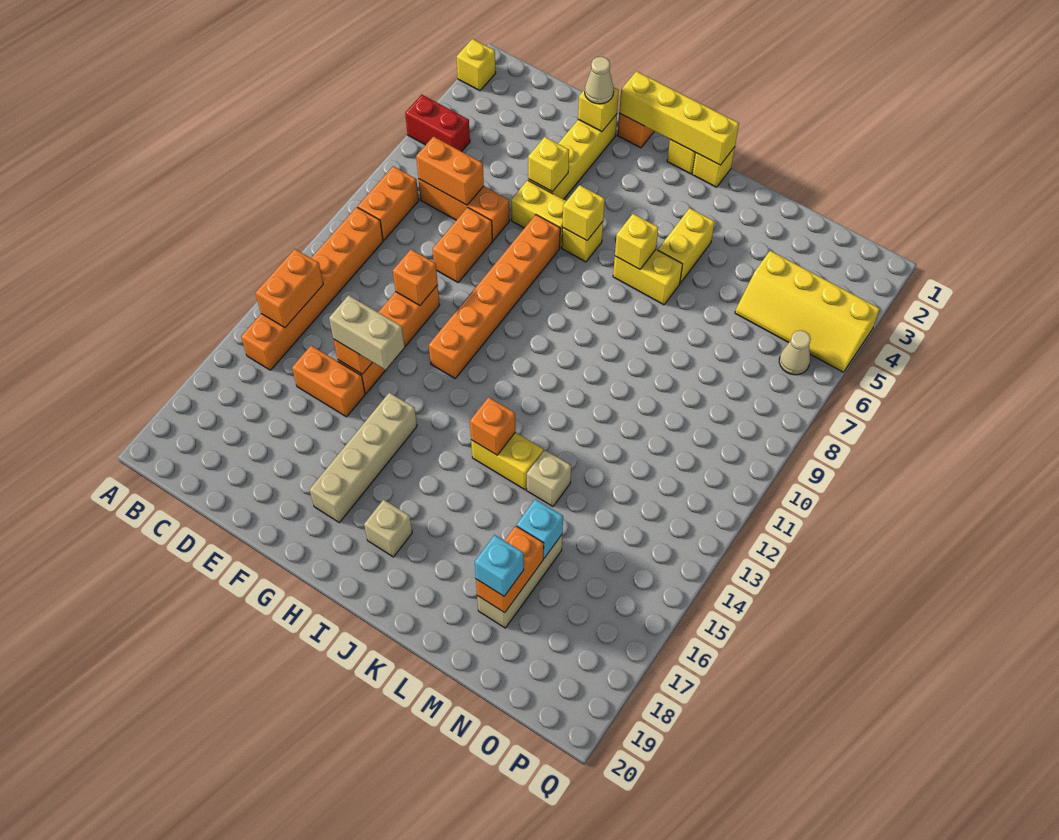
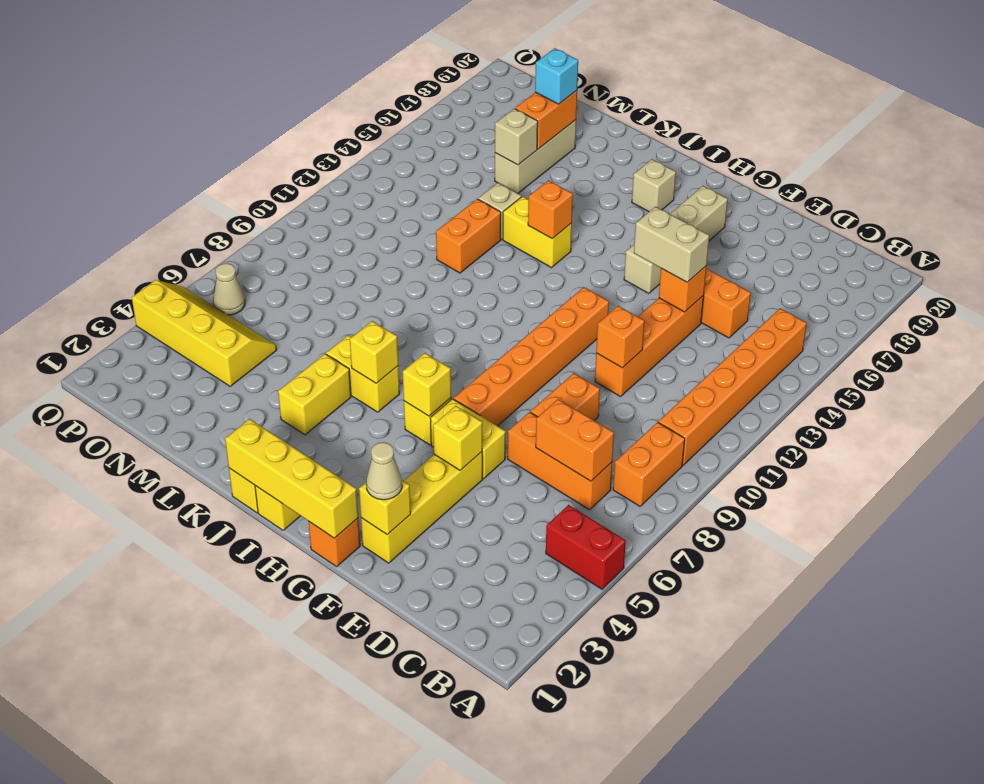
yellow 1x1 brick [457,39,496,91] -> none
orange 1x2 brick [255,249,323,328] -> orange 1x2 brick moved to [436,199,501,273]
cyan 1x1 brick [516,499,563,558] -> tan 1x1 brick [495,109,538,165]

